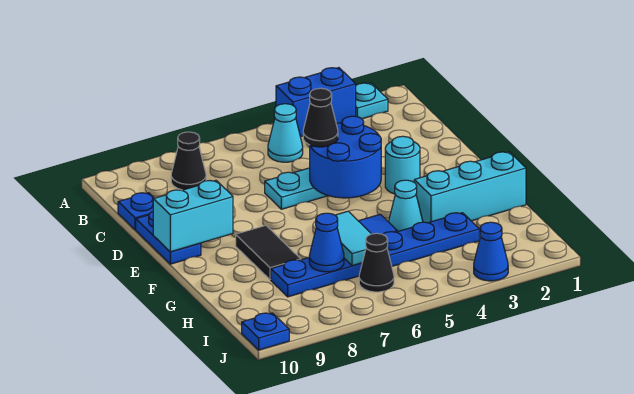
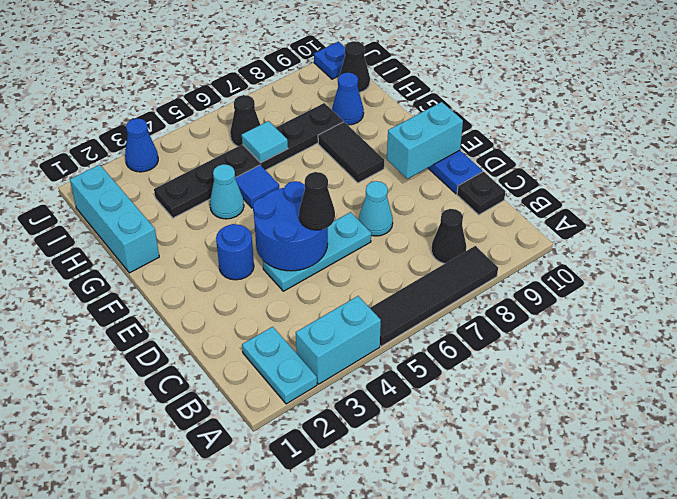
cyan 1x1 plate [356,83,388,119] -> cyan 1x2 plate [242,327,317,404]
blue 1x2 brick [276,68,356,137] -> cyan 1x2 brick [296,296,381,384]
none -> black 1x4 tile [370,246,498,346]
cyan 1x1 cone [268,104,303,162] -> cyan 1x1 cone moved to [359,181,393,236]
blue 1x1 plate [118,193,154,230] -> black 1x1 plate [457,172,506,215]
cyan 1x1 round brick [385,136,420,194] -> blue 1x1 round brick [216,224,254,280]
cyan 1x3 brick [414,152,526,223] -> cyan 1x3 brick turned to [70,165,159,273]
cyan 1x2 tile [335,211,371,266] -> cyan 1x1 tile [242,121,288,163]
blue 1x6 plate [271,213,479,297] -> black 1x6 plate [154,103,343,218]
blue 1x1 cone [309,213,344,272] -> blue 1x1 cone moved to [332,73,364,125]
none -> black 1x1 cone [340,41,370,93]

